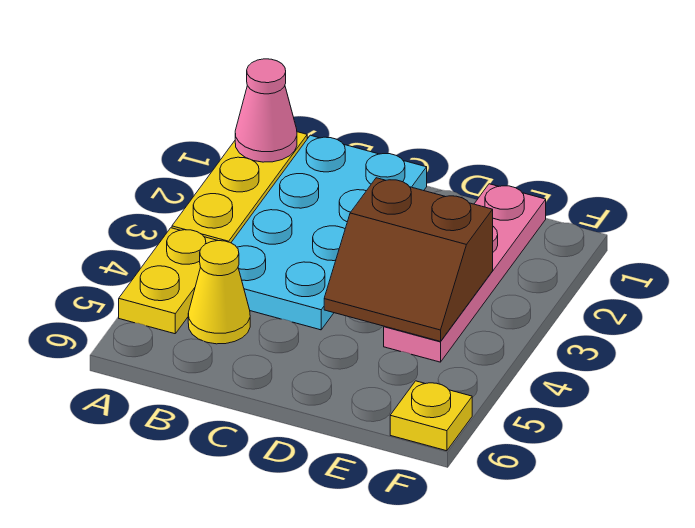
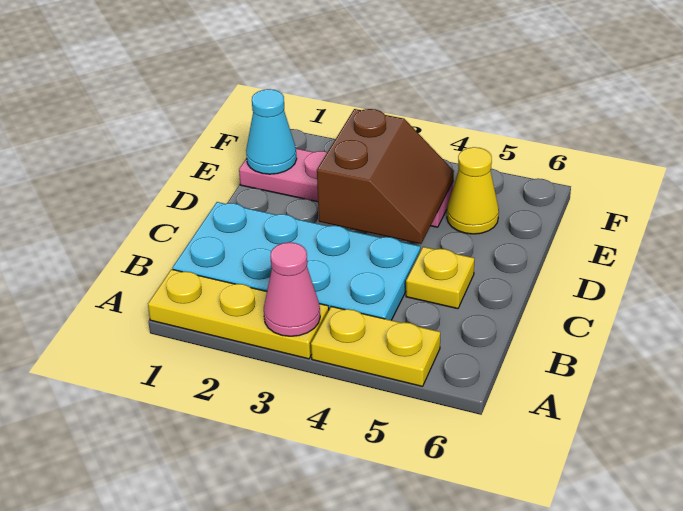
pink 1x1 cone [235,59,297,162] -> pink 1x1 cone moved to [264,242,320,336]
yellow 1x1 cone [188,241,250,344] -> yellow 1x1 cone moved to [447,147,499,234]
none -> cyan 1x1 cone [246,89,297,174]
yellow 1x1 plate [390,381,472,451] -> yellow 1x1 plate moved to [406,247,475,309]

